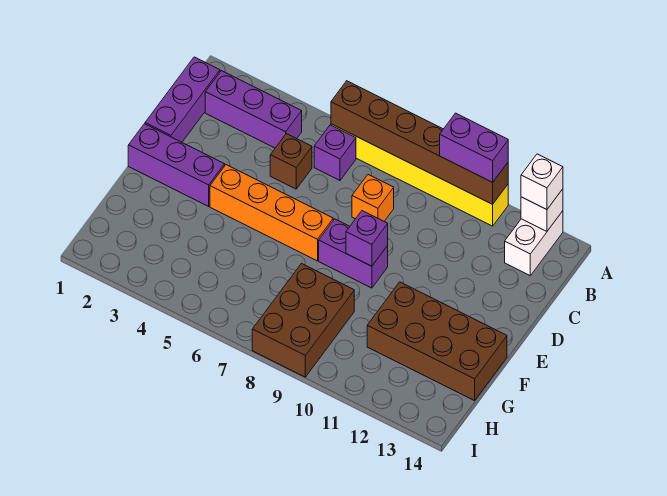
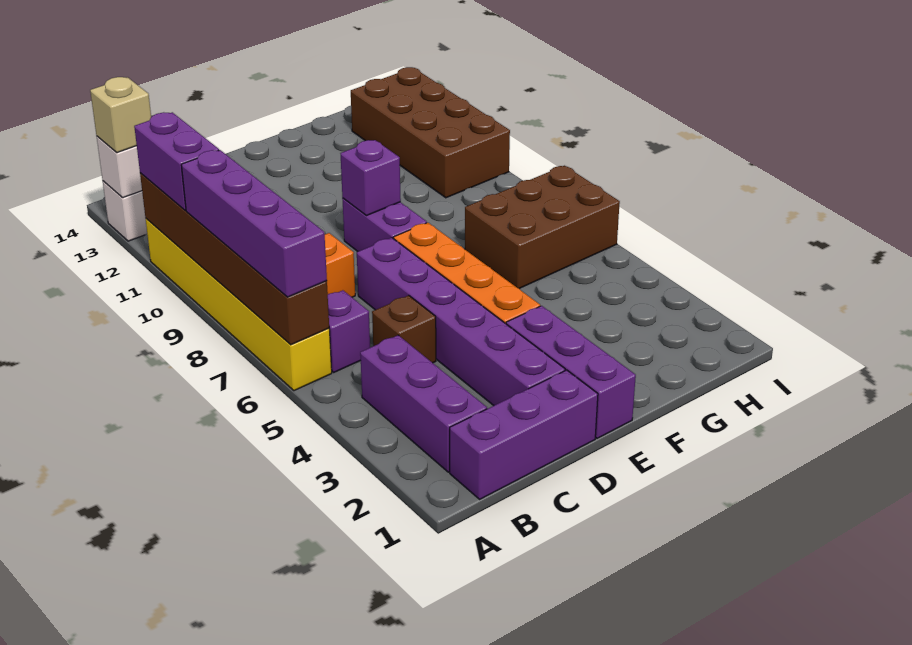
none -> purple 1x4 brick [181,150,327,297]
white 1x1 brick [521,154,563,210] -> tan 1x1 brick [90,77,151,153]
none -> purple 1x6 brick [357,238,565,406]
brown 2x4 brick [367,282,507,401] -> brown 2x4 brick moved to [351,67,510,198]
brown 2x3 brick [252,264,354,377] -> brown 2x3 brick moved to [465,166,620,289]

